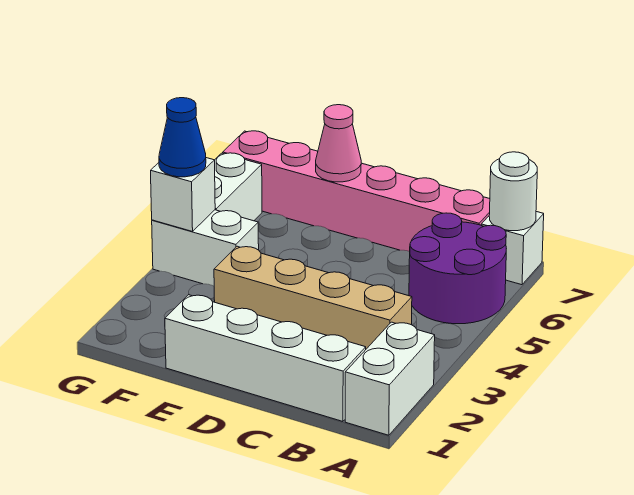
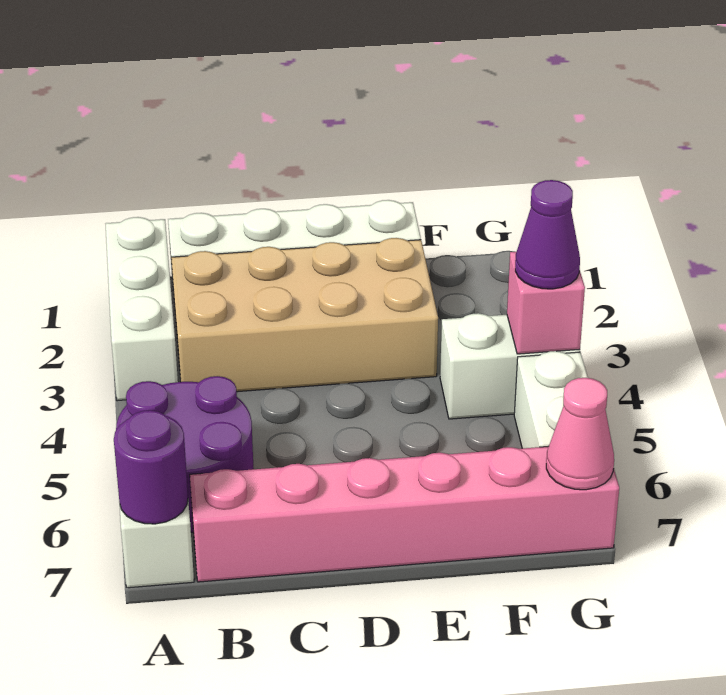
white 1x2 brick [345,322,435,435] -> white 1x3 brick [106,217,178,401]
white 1x1 round brick [489,152,537,231] -> purple 1x1 round brick [114,410,188,524]
tan 1x4 brick [214,246,412,349] -> tan 2x4 brick [171,238,438,392]
pink 1x1 cone [316,105,361,182] -> pink 1x1 cone moved to [546,378,614,490]
white 1x1 brick [151,158,215,232] -> pink 1x1 brick [507,252,585,354]
blue 1x1 cone [159,98,206,177] -> purple 1x1 cone [515,180,580,289]

